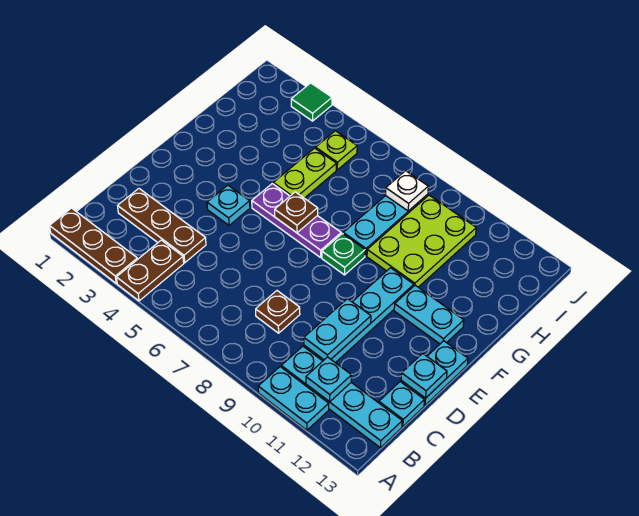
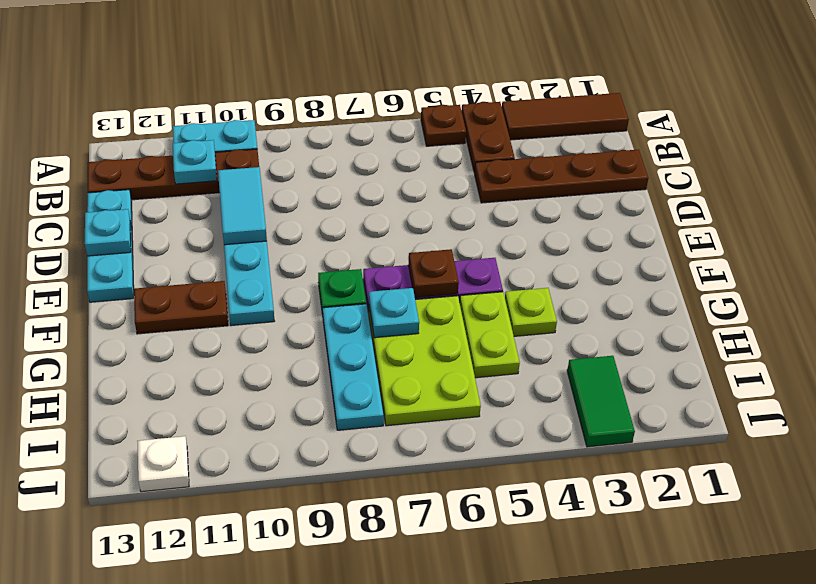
brown 1x3 plate [50,208,138,283] -> brown 1x3 tile [502,93,629,140]
cyan 1x4 plate [281,346,402,448] -> brown 1x4 plate [88,149,259,200]
brown 1x3 plate [118,189,206,263] -> brown 1x4 plate [474,150,648,203]
brown 1x1 plate [256,291,300,333] -> brown 1x1 plate moved to [421,105,466,146]
cyan 1x2 plate [304,299,371,360] -> cyan 1x2 tile [218,167,267,245]
cyan 1x1 plate [207,185,250,225] -> cyan 1x1 plate moved to [369,288,419,338]
cyan 1x2 plate [394,285,464,344] -> brown 1x2 plate [134,281,228,334]
lime 2x3 plate [367,195,476,287] -> lime 2x3 plate moved to [368,296,481,426]
lime 1x1 plate [316,131,357,170] -> lime 1x1 plate moved to [505,288,557,336]
white 1x1 plate [386,171,428,211] -> white 1x1 plate moved to [137,436,189,492]
green 1x1 tile [291,83,332,121] -> green 1x2 tile [567,356,635,447]

